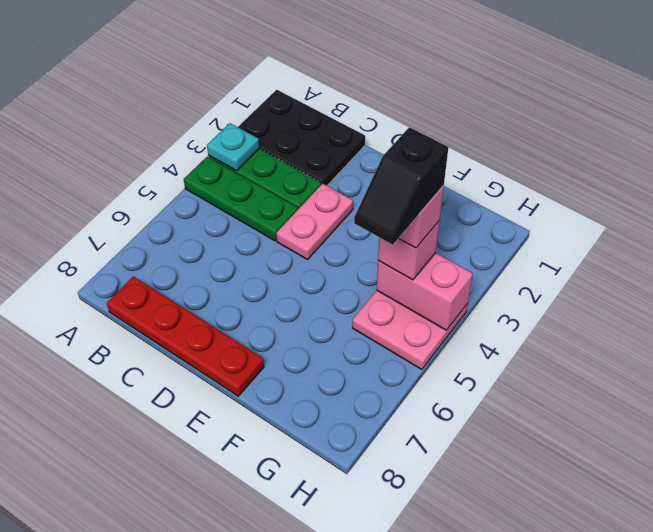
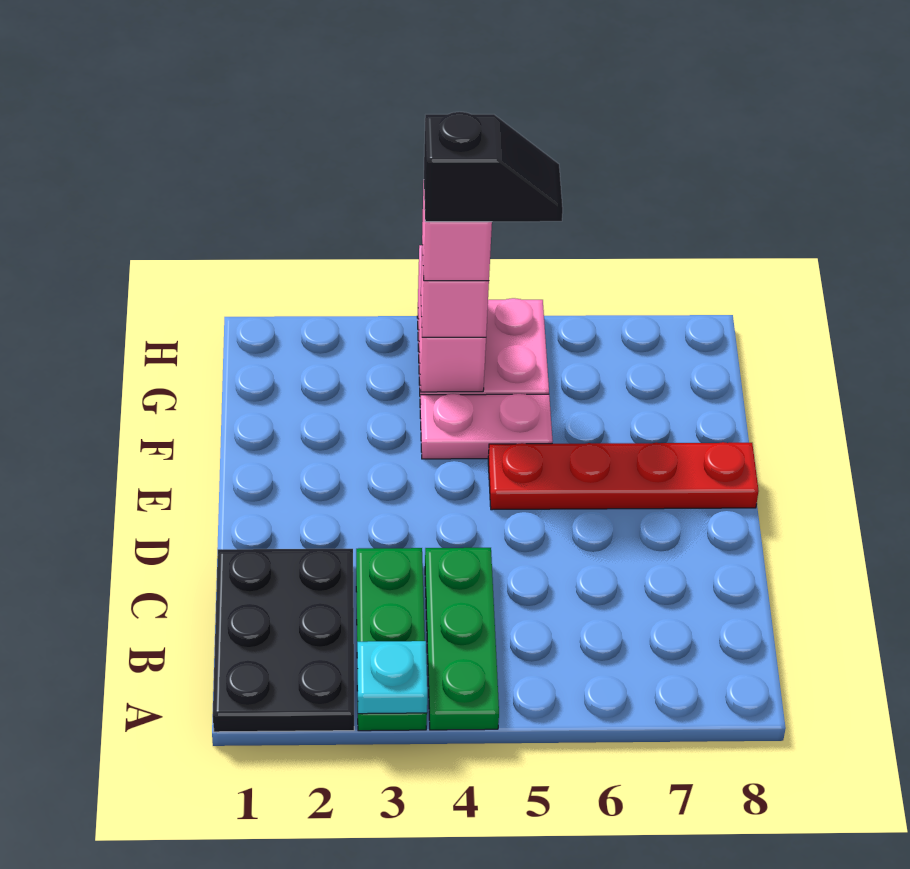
red 1x4 plate [107,276,264,396] -> red 1x4 plate turned to [488,442,759,510]
pink 1x2 plate [276,184,353,260] -> pink 1x2 plate moved to [420,394,553,459]

